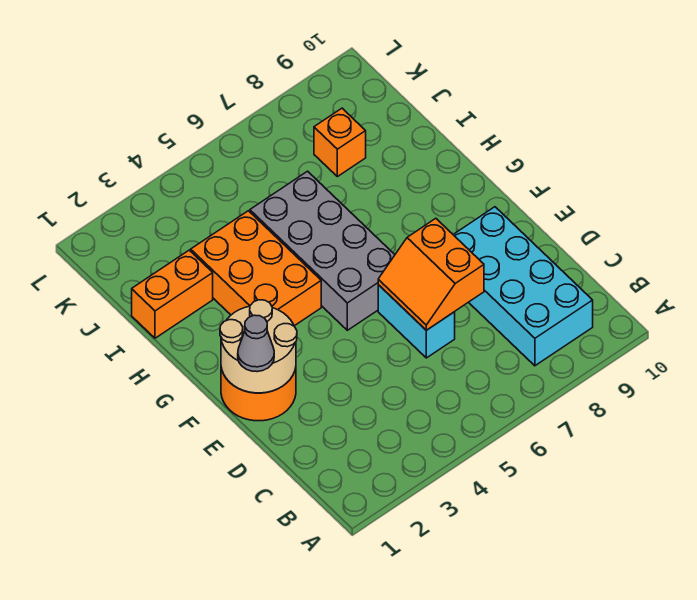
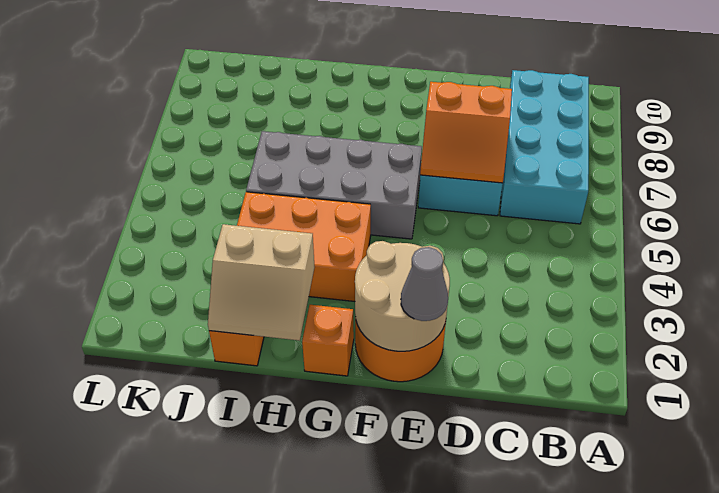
cyan 2x4 brick [453,207,593,366] -> cyan 2x4 brick turned to [500,70,589,224]
none -> tan 2x2 slope [208,224,315,341]
orange 1x1 brick [314,108,366,177] -> orange 1x1 brick moved to [302,305,354,376]

